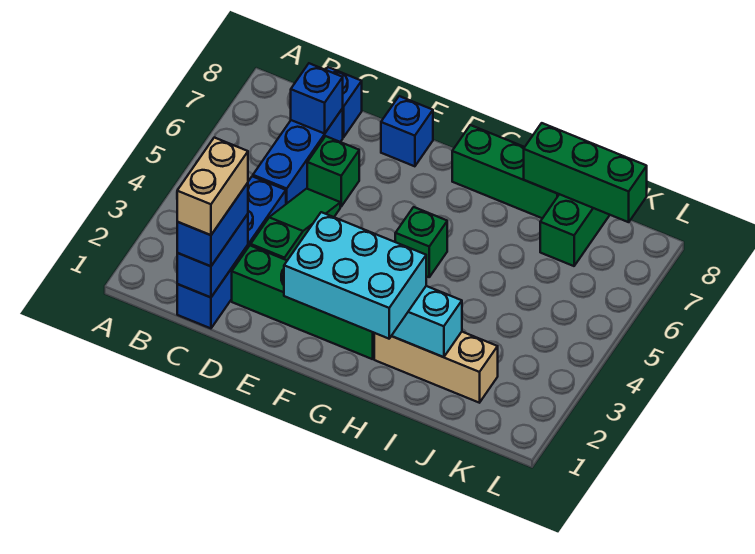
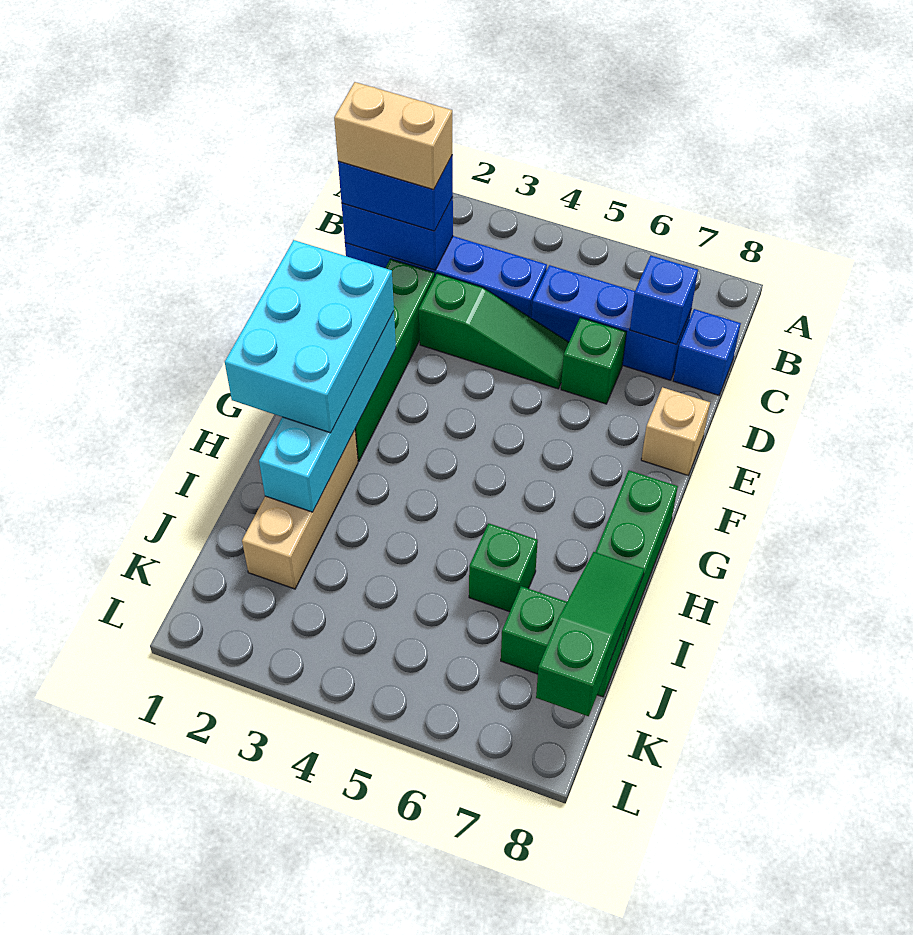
blue 1x1 brick [381,96,433,166] -> tan 1x1 brick [641,387,710,475]
green 1x1 brick [395,207,447,277] -> green 1x1 brick moved to [469,523,538,612]
green 1x3 brick [524,123,647,222] -> green 1x3 slope [536,552,644,716]

